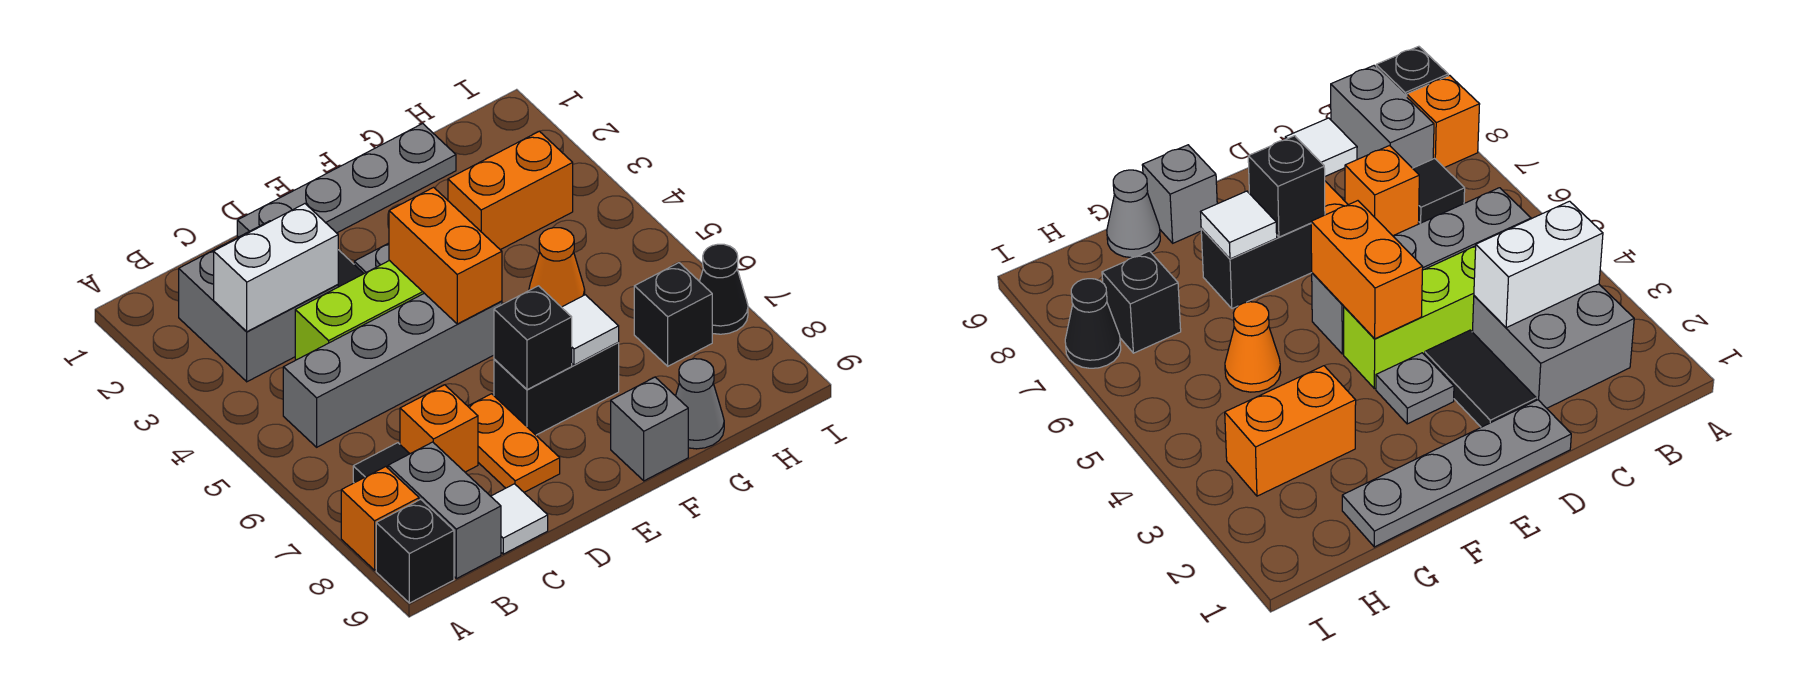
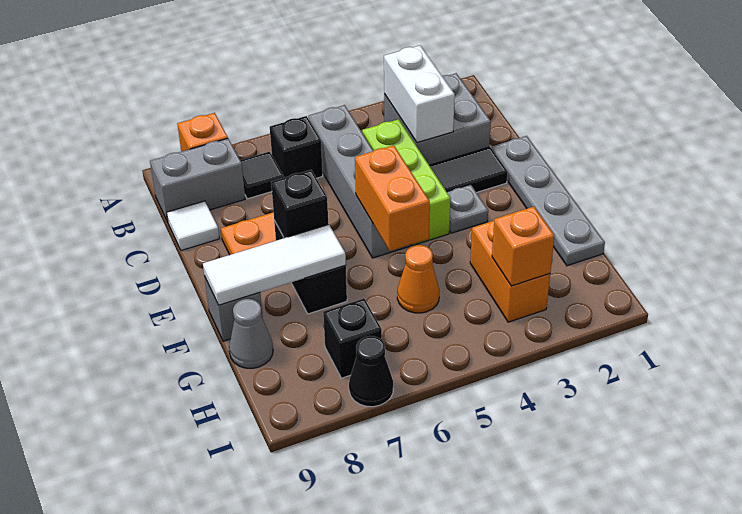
black 1x1 brick [376,499,454,603] -> black 1x1 brick moved to [270,116,323,178]
orange 1x1 brick [400,385,478,472] -> orange 1x1 brick moved to [492,207,555,286]
orange 1x2 brick [389,187,502,324] -> orange 1x2 brick turned to [355,145,430,251]
white 1x1 tile [562,295,619,365] -> white 1x3 tile [203,225,346,305]

